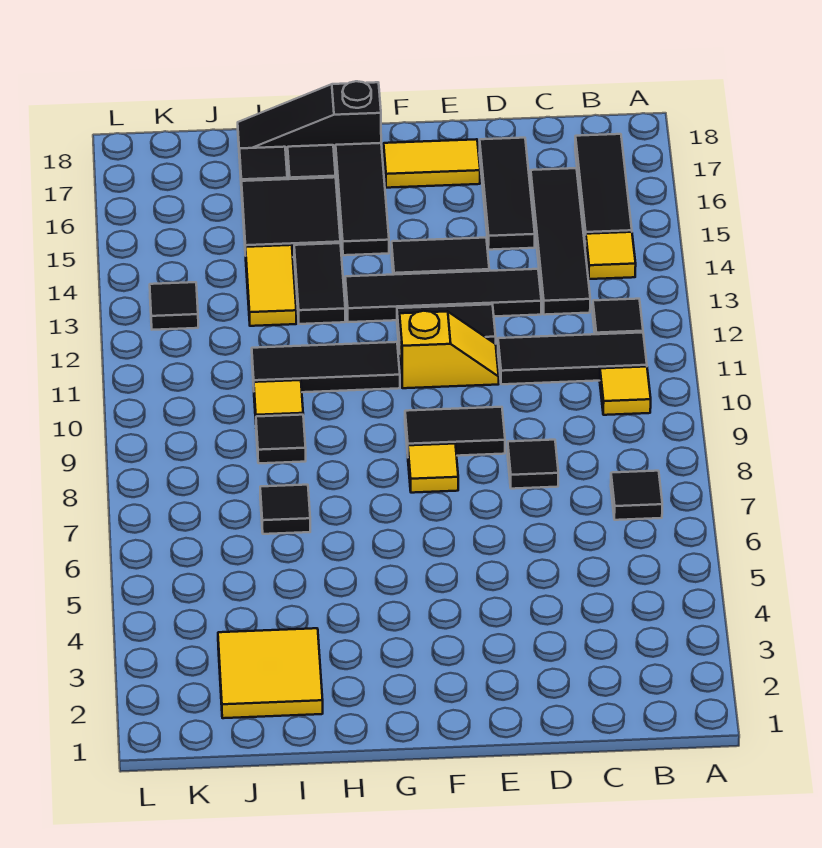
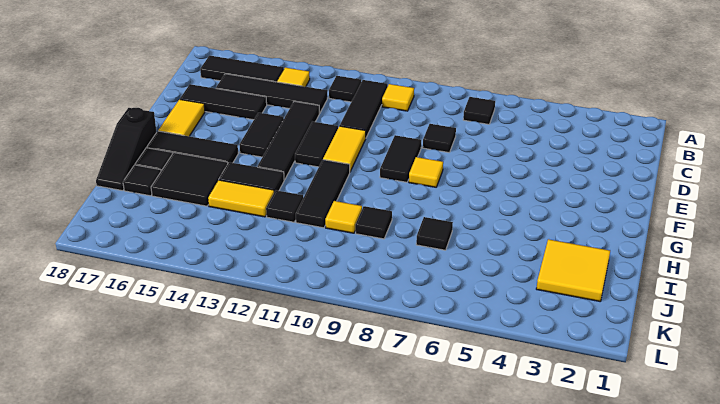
yellow 1x2 slope [399,311,499,388] -> yellow 1x2 tile [323,126,366,172]
black 1x1 tile [150,282,198,330] -> black 1x1 tile moved to [266,190,303,222]

